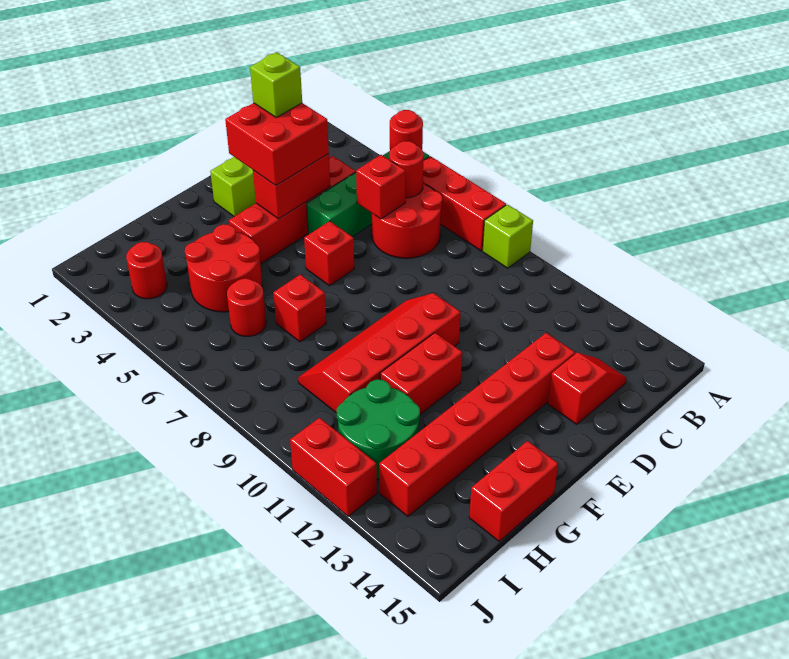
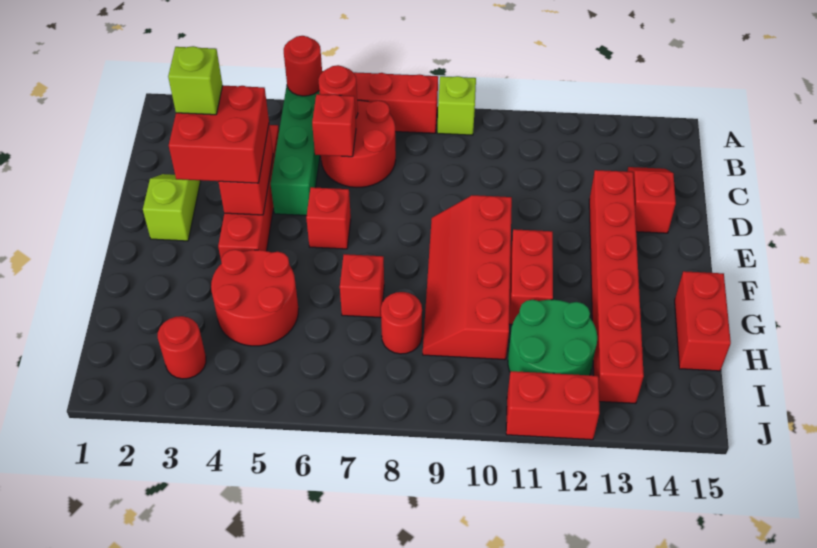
red 1x1 round brick [227,279,266,336] -> red 1x1 round brick moved to [381,292,422,354]

